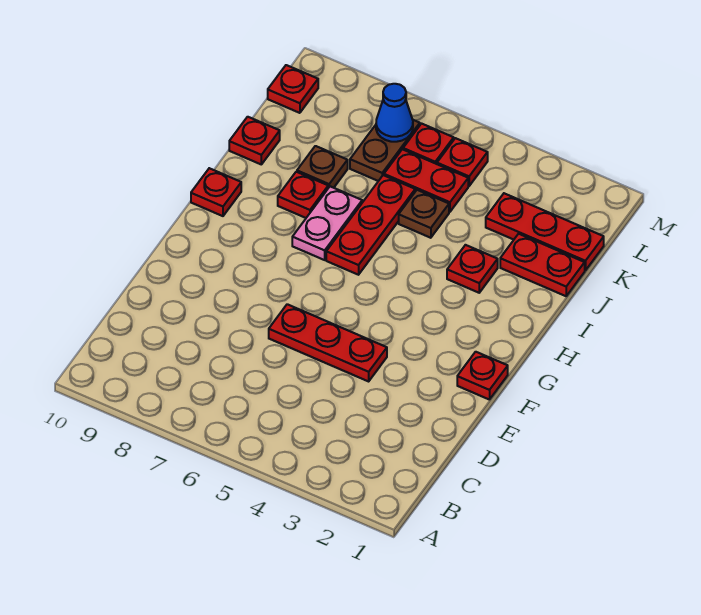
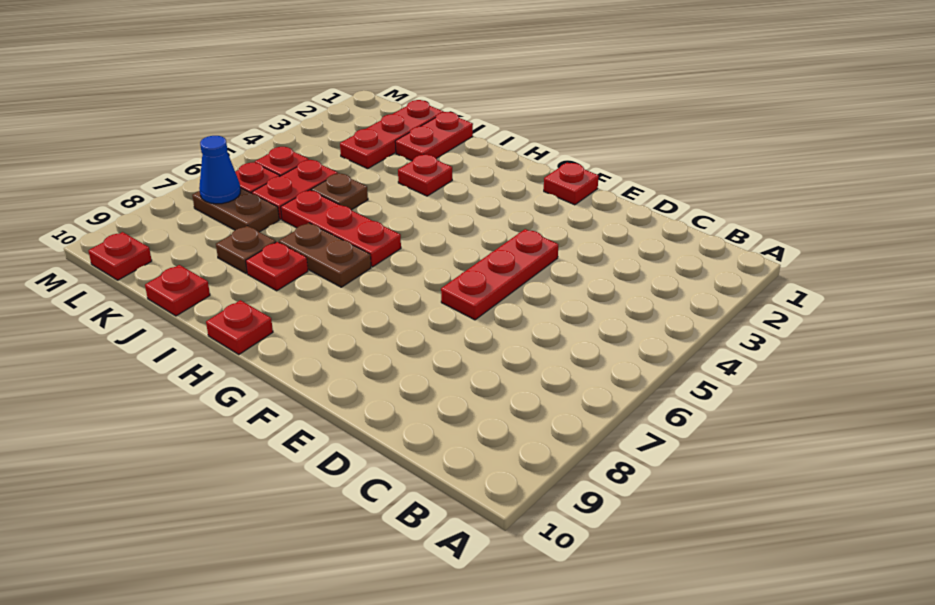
pink 1x2 plate [292,186,362,260] -> brown 1x2 plate [279,223,371,287]

